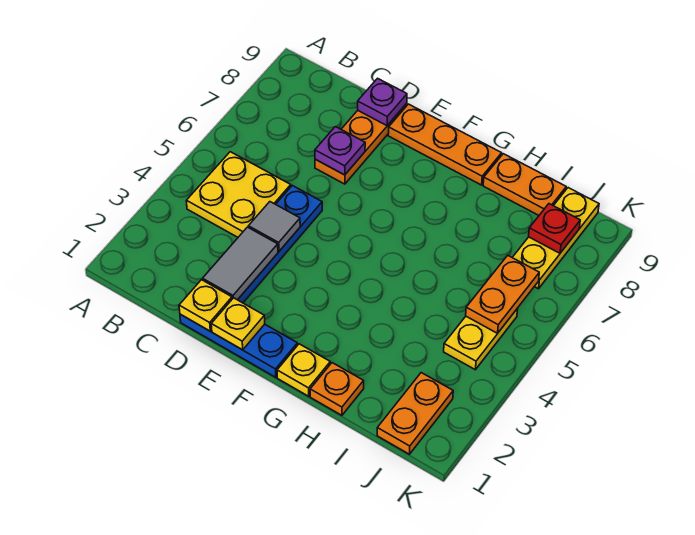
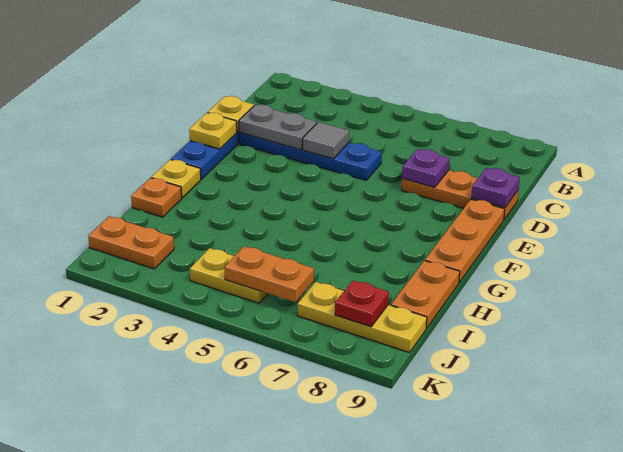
yellow 2x2 plate [186,152,291,237] -> none
grey 1x2 tile [203,227,278,300] -> grey 1x2 plate [239,105,317,150]

